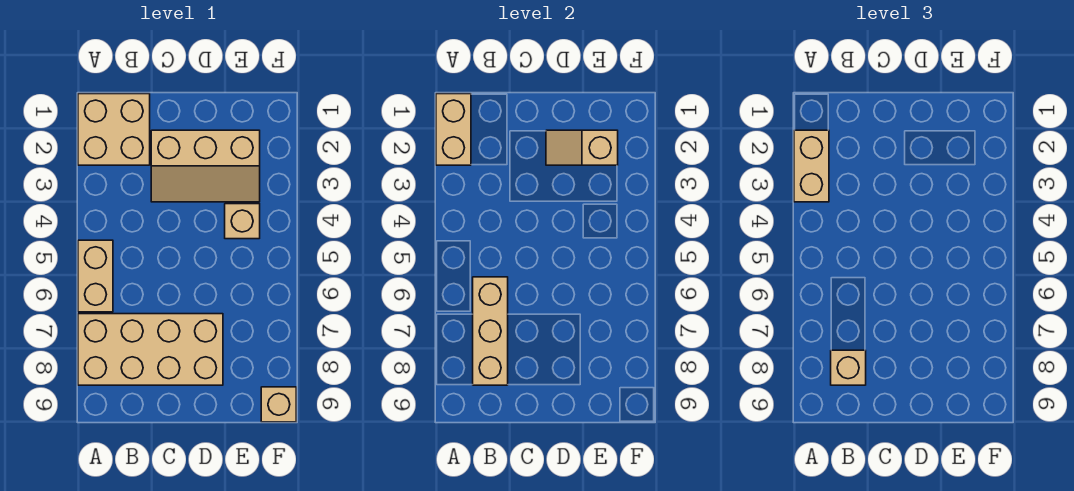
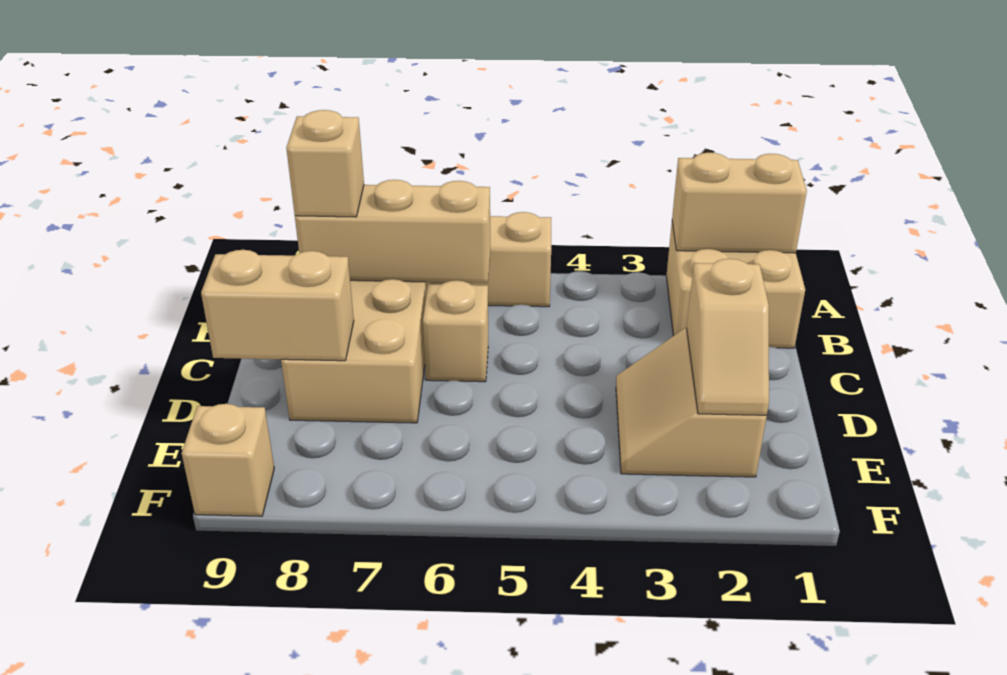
tan 1x2 brick [794,130,829,202] -> tan 1x2 brick moved to [201,250,354,361]
tan 2x3 slope [151,130,260,202] -> tan 2x2 slope [616,328,767,477]
tan 1x2 slope [546,130,618,165] -> tan 1x2 slope turned to [687,259,769,415]
tan 1x1 brick [225,204,260,239] -> tan 1x1 brick moved to [423,280,488,382]

